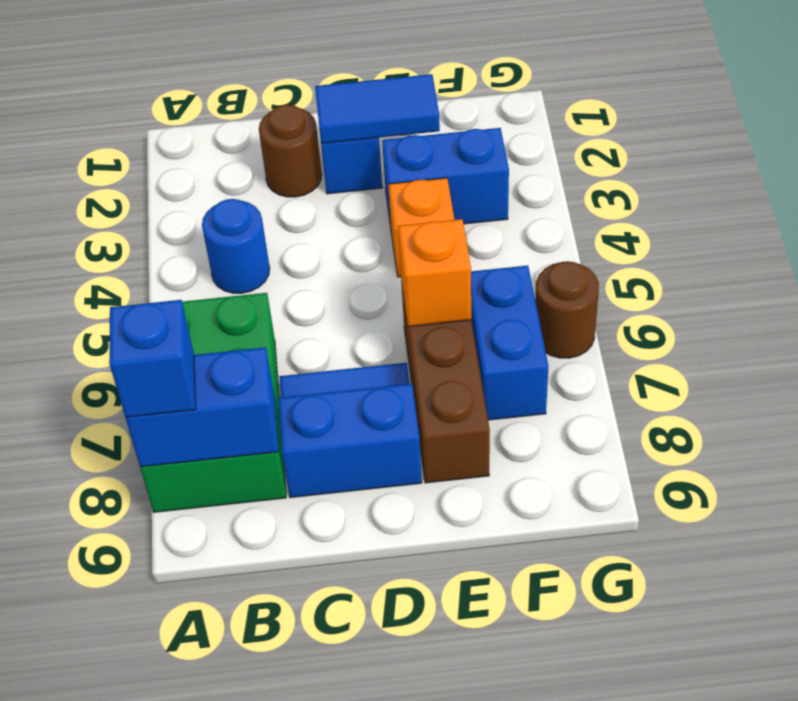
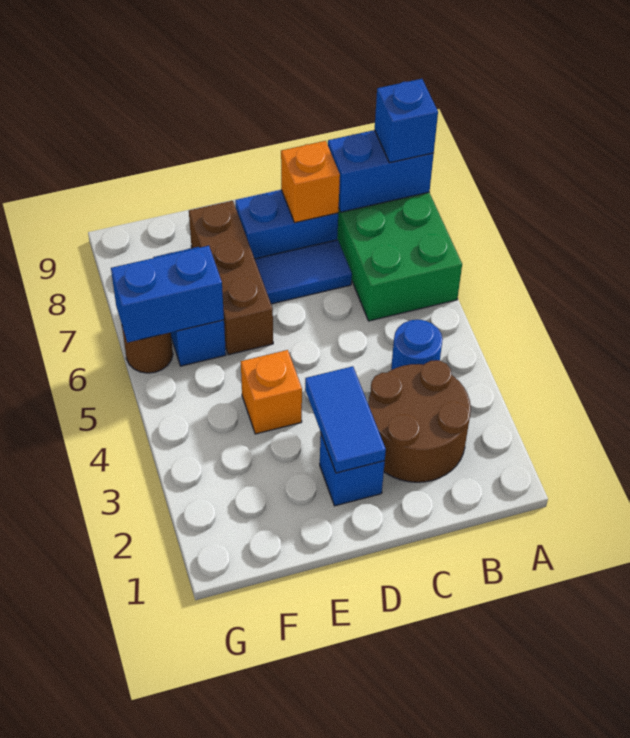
brown 1x1 round brick [259,105,322,197] -> brown 2x2 round brick [368,360,471,482]
blue 1x2 tile [315,74,440,143] -> blue 1x2 tile turned to [305,366,386,473]
blue 1x2 brick [382,128,509,226] -> blue 1x2 brick moved to [111,246,224,343]
orange 1x1 brick [398,219,471,327] -> orange 1x1 brick moved to [281,141,340,223]

